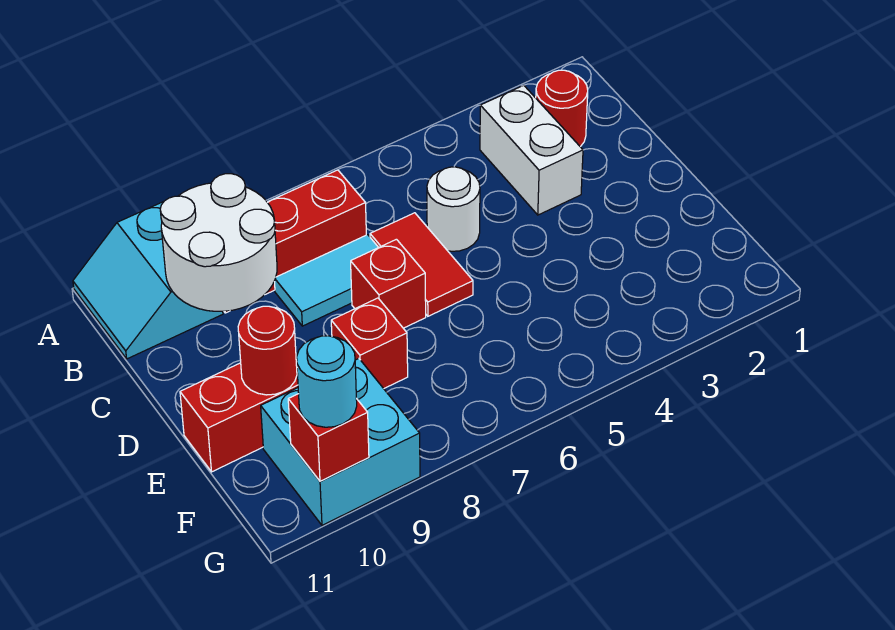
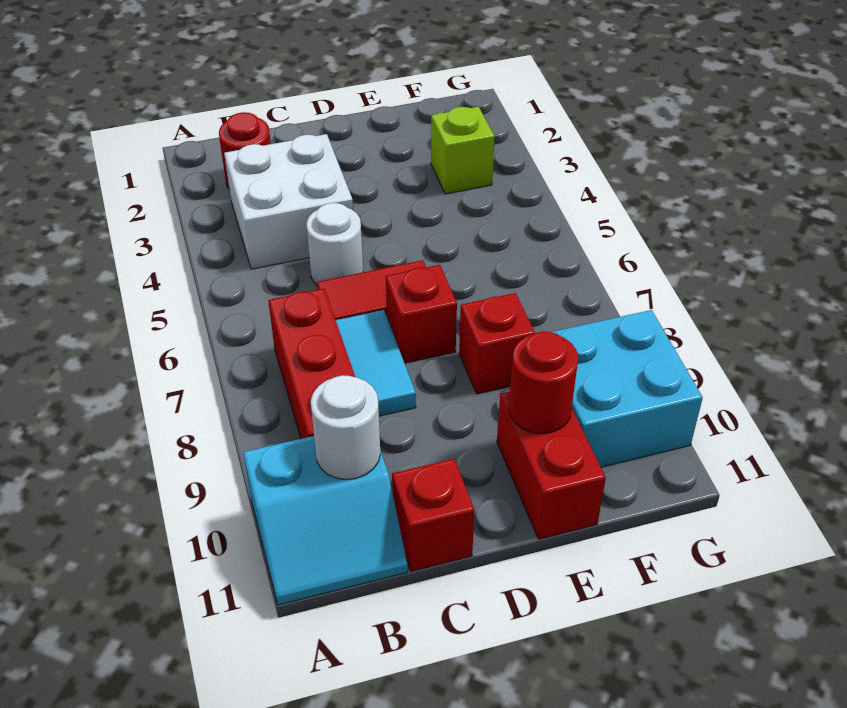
white 1x2 brick [480,85,583,215] -> white 2x2 brick [224,134,353,269]
white 2x2 round brick [160,174,277,311] -> white 1x1 round brick [311,375,380,480]
none -> lime 1x1 brick [431,107,495,194]
red 1x1 brick [288,394,369,481] -> red 1x1 brick moved to [392,459,475,572]
cyan 1x1 round brick [297,336,357,427] -> none

